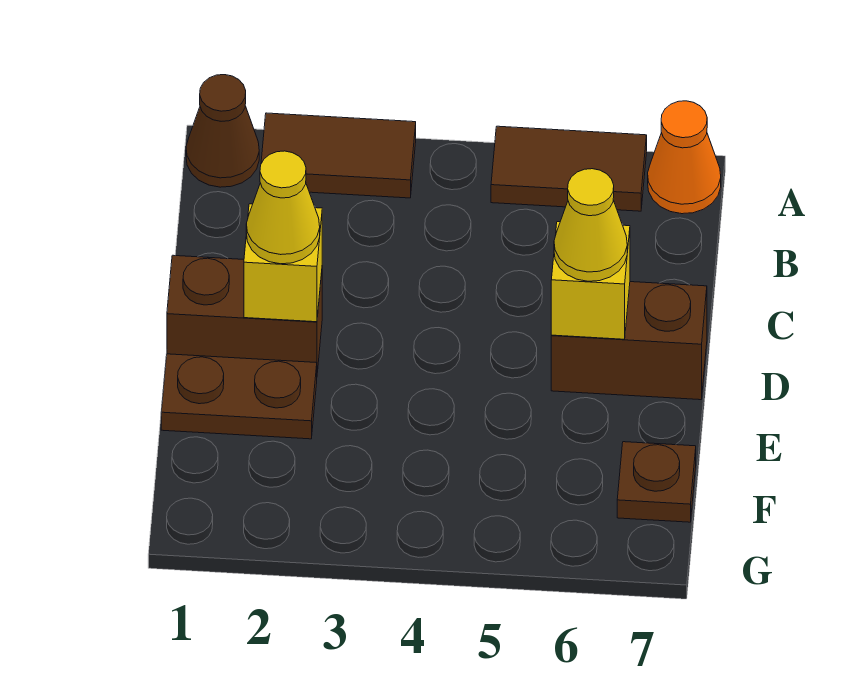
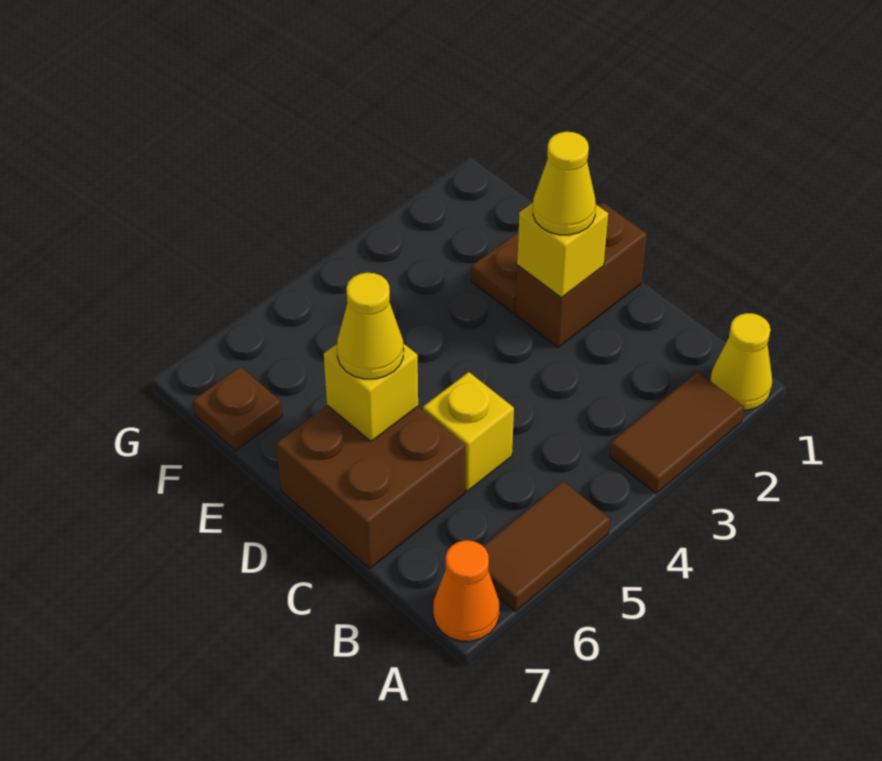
brown 1x1 cone [186,75,259,187] -> yellow 1x1 cone [710,313,772,410]
none -> yellow 1x1 brick [423,372,514,491]
brown 1x2 brick [551,282,707,400] -> brown 2x2 brick [276,405,466,568]

